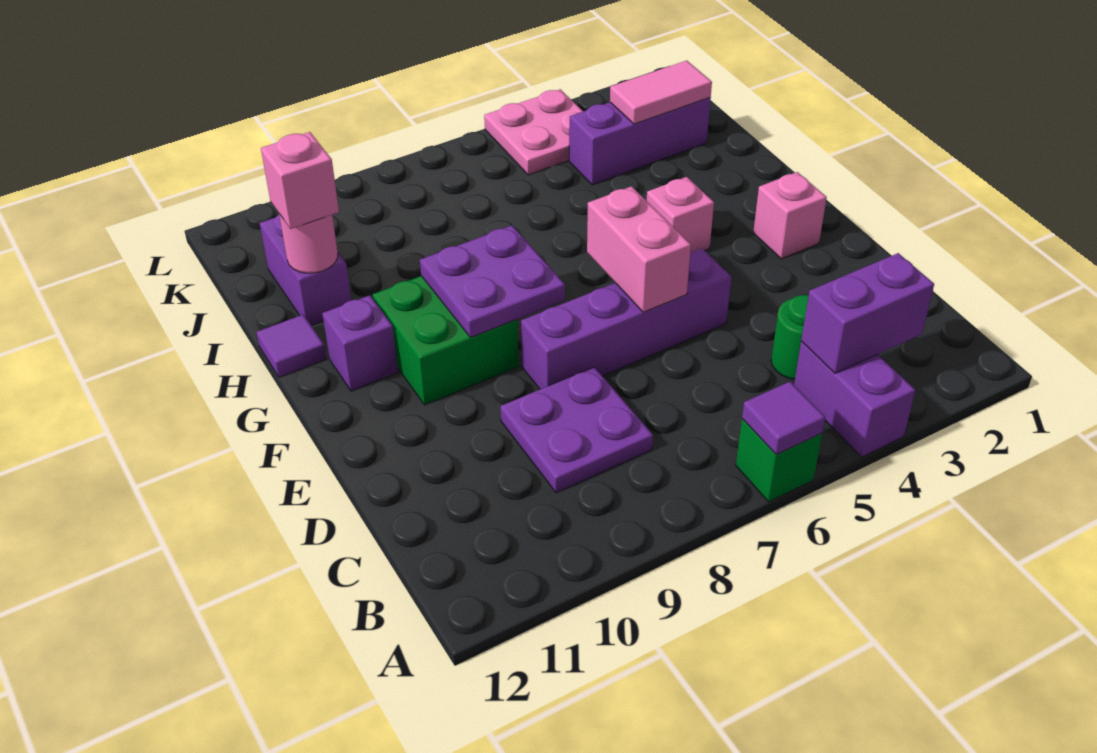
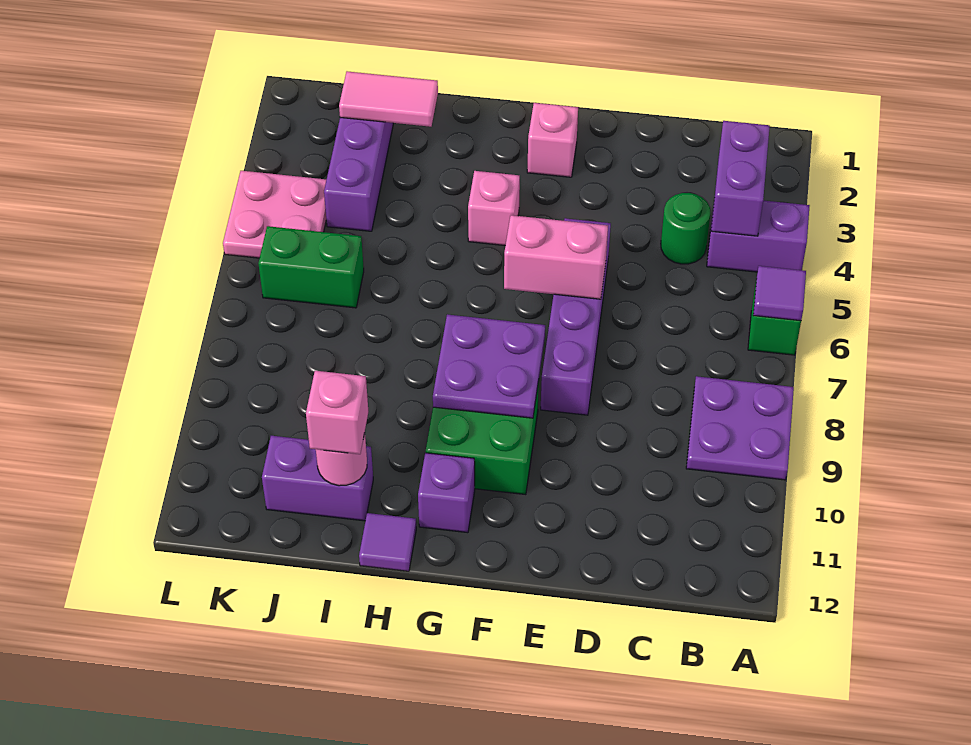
purple 2x2 plate [500,367,653,493] -> purple 2x2 plate moved to [686,376,794,480]
pink 1x2 tile [610,61,712,124] -> pink 1x2 tile turned to [339,71,438,127]
none -> green 1x2 brick [258,226,364,308]

